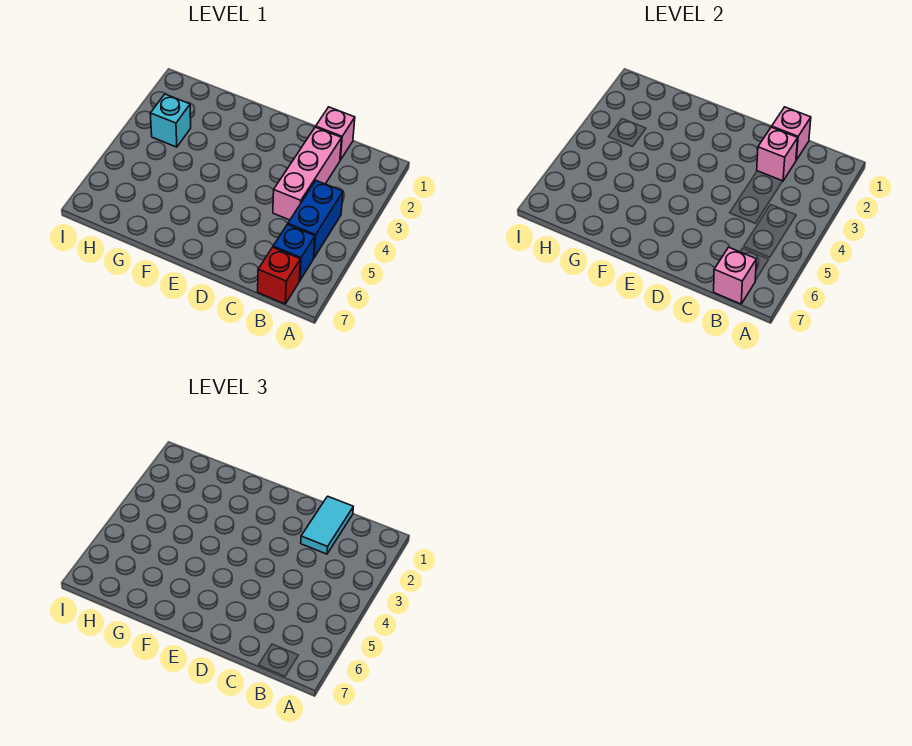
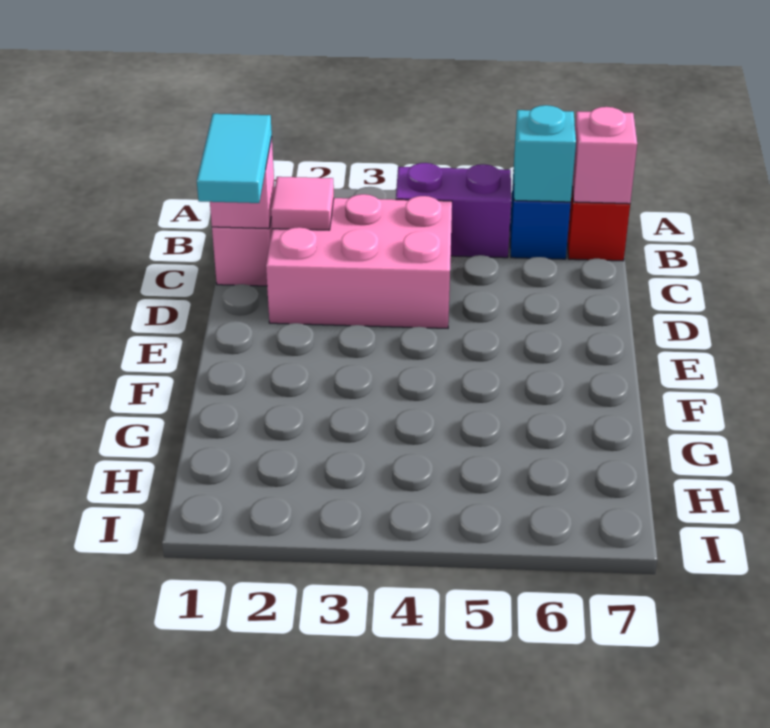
blue 1x2 brick [288,181,343,257] -> purple 1x2 brick [396,163,511,258]
cyan 1x2 tile [301,496,353,554] -> cyan 1x2 tile turned to [197,114,272,203]
pink 1x3 brick [273,127,342,220] -> pink 2x3 brick [266,194,452,328]
pink 1x1 brick [757,127,798,181] -> pink 1x1 tile [271,177,334,230]
cyan 1x1 brick [150,94,191,147] -> cyan 1x1 brick moved to [513,105,576,202]

